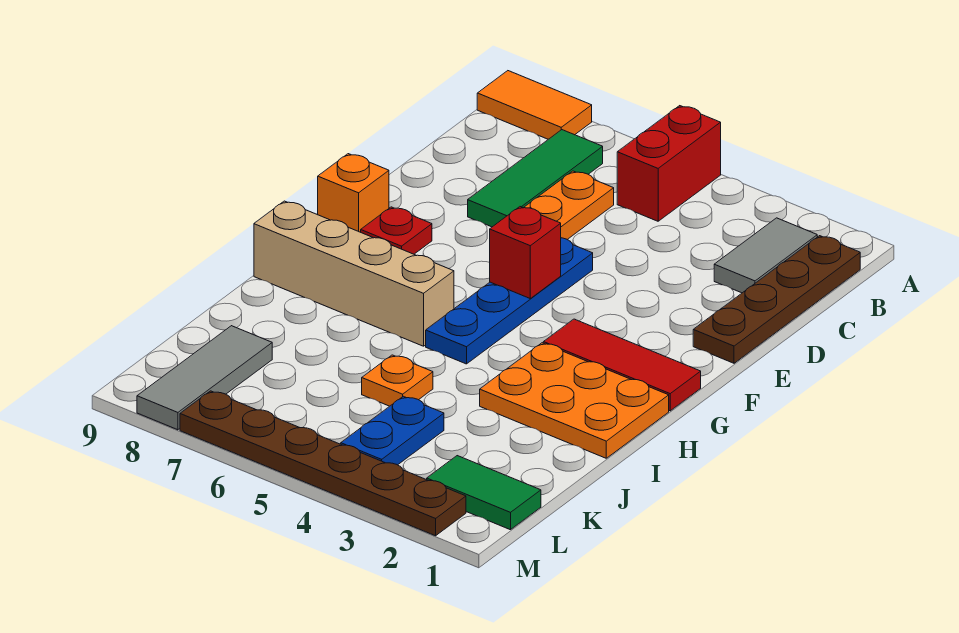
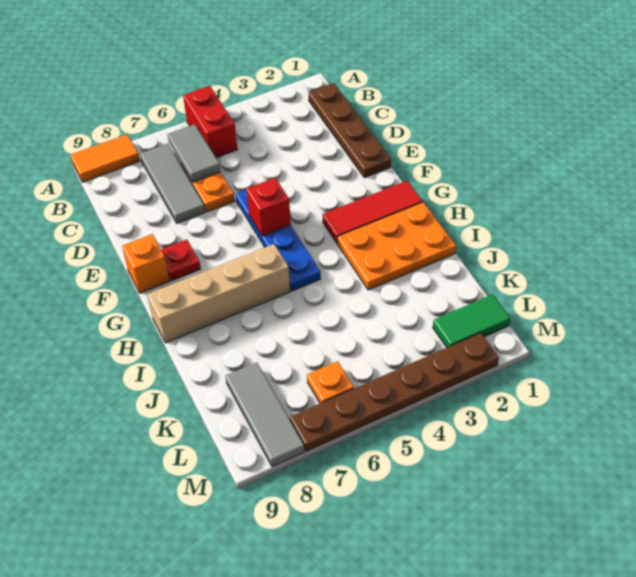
grey 1x2 tile [714,218,817,293] -> grey 1x2 tile moved to [168,124,221,182]
green 1x3 tile [468,130,603,227] -> grey 1x3 tile [140,144,205,223]
orange 1x1 plate [362,355,433,406] -> orange 1x1 plate moved to [307,361,354,403]
blue 1x2 plate [341,396,444,465] -> none

